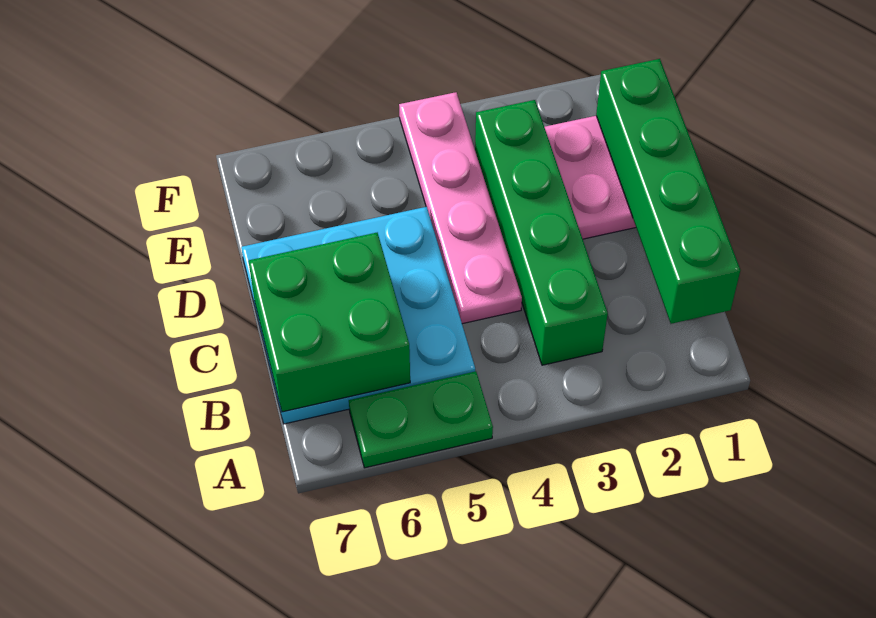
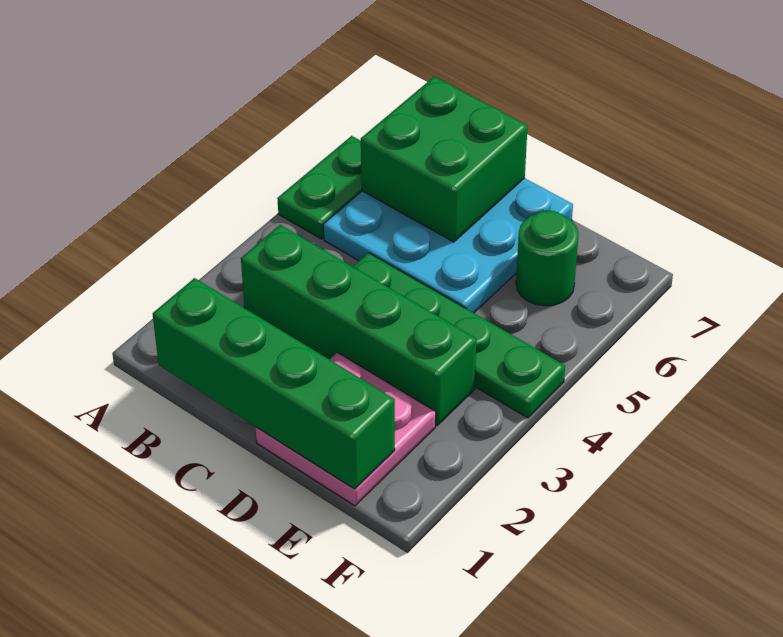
pink 1x4 plate [399,92,522,324] -> green 1x4 plate [353,253,565,418]
none -> green 1x1 round brick [516,211,578,306]

